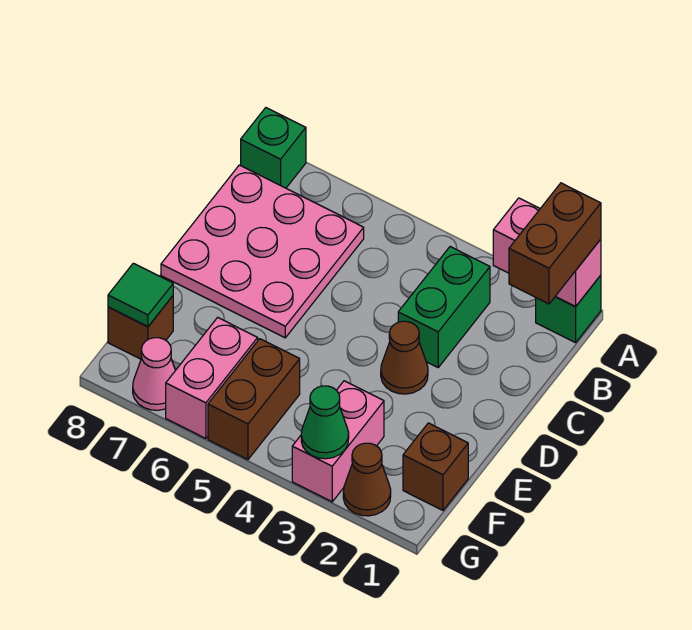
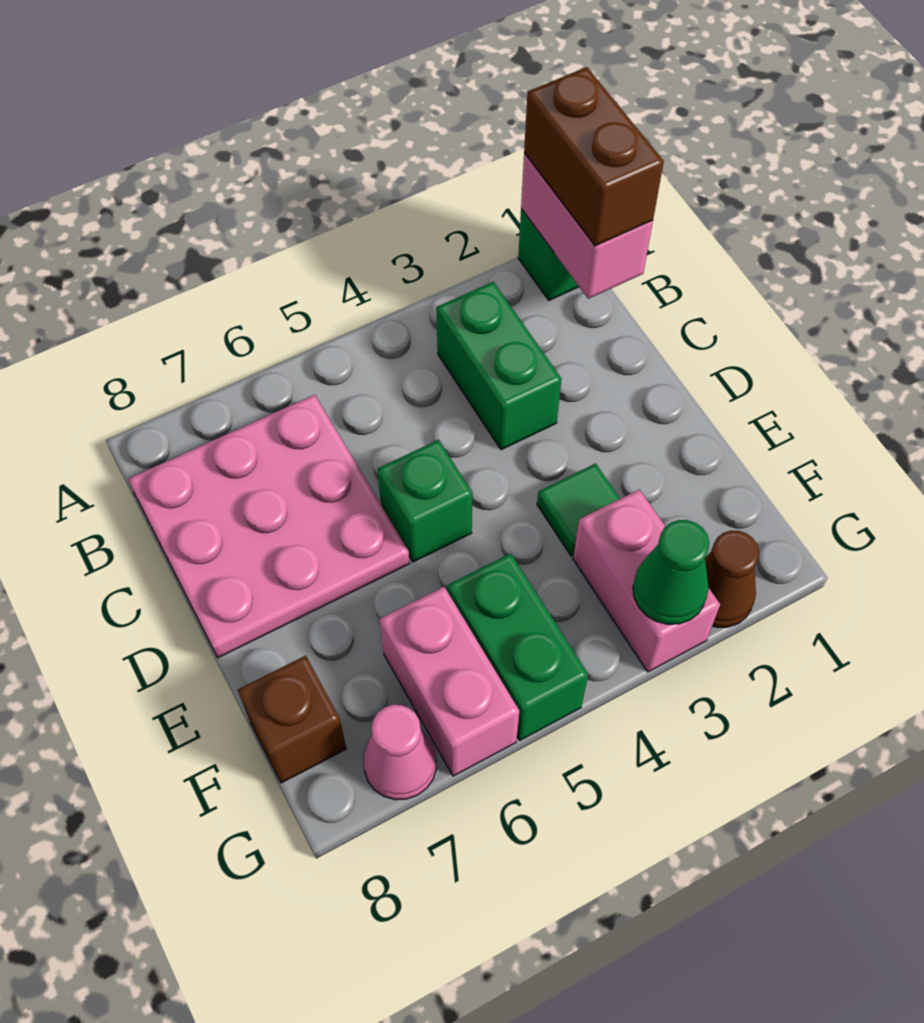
pink 1x2 brick [493,198,601,306] -> pink 1x2 brick turned to [521,153,653,299]
green 1x1 brick [241,108,306,188] -> green 1x1 brick moved to [377,440,472,562]
brown 1x1 cone [381,321,428,394] -> none
brown 1x1 brick [403,423,468,510] -> none
brown 1x2 brick [208,339,300,460] -> green 1x2 brick [448,553,588,740]
green 1x1 tile [108,263,173,326] -> green 1x1 tile moved to [537,464,620,556]

